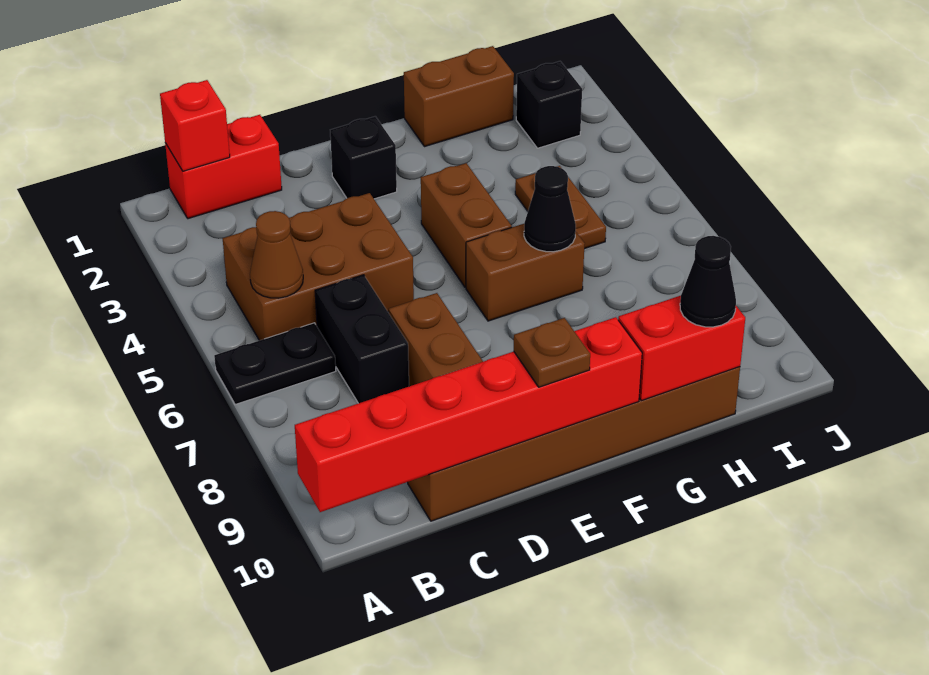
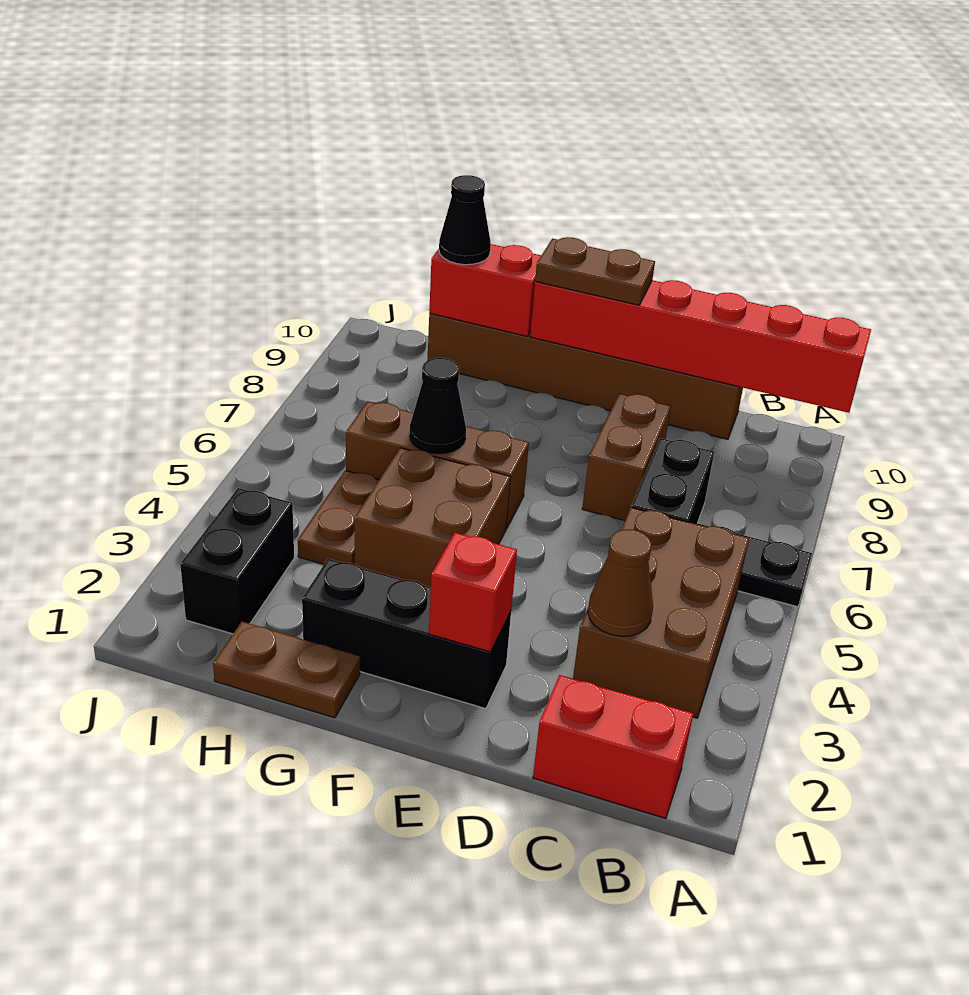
red 1x1 brick [160,80,230,171] -> red 1x1 brick moved to [429,533,517,652]
brown 2x3 brick [223,193,414,341] -> brown 2x3 brick turned to [573,508,749,718]
brown 1x1 cone [250,211,303,298] -> brown 1x1 cone moved to [588,529,653,636]
black 1x1 brick [330,116,397,199] -> black 1x3 brick [302,559,511,709]
brown 1x1 plate [514,318,590,387] -> brown 1x2 plate [535,237,655,305]
brown 1x2 brick [421,163,512,287] -> brown 2x2 brick [355,448,510,587]
brown 1x2 brick [466,224,585,321] -> brown 1x3 brick [346,401,529,529]
brown 1x2 brick [404,46,514,147] -> brown 1x2 plate [213,622,360,718]
black 1x1 brick [516,61,582,148] -> black 1x2 brick [180,488,294,634]

